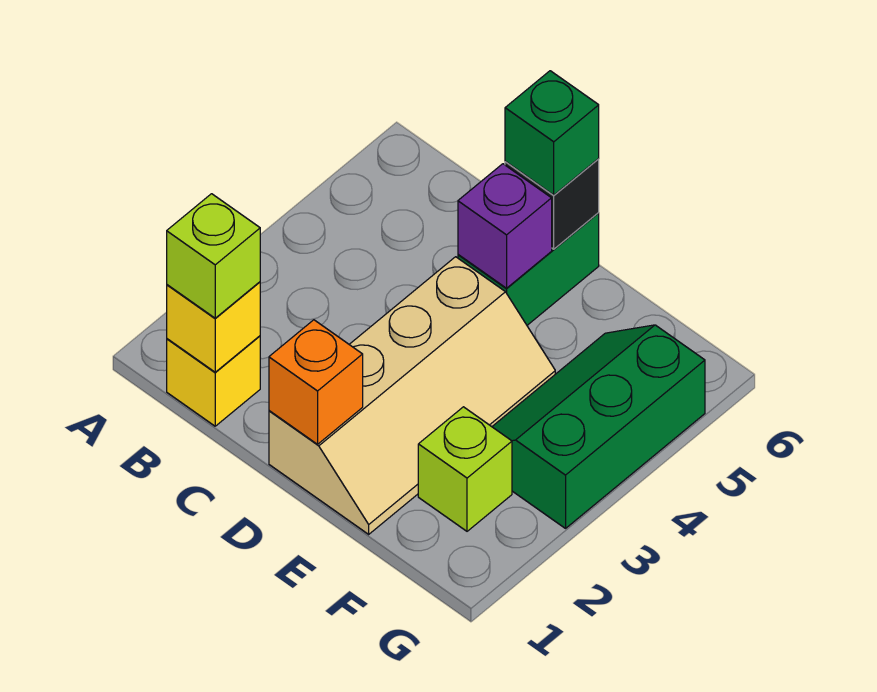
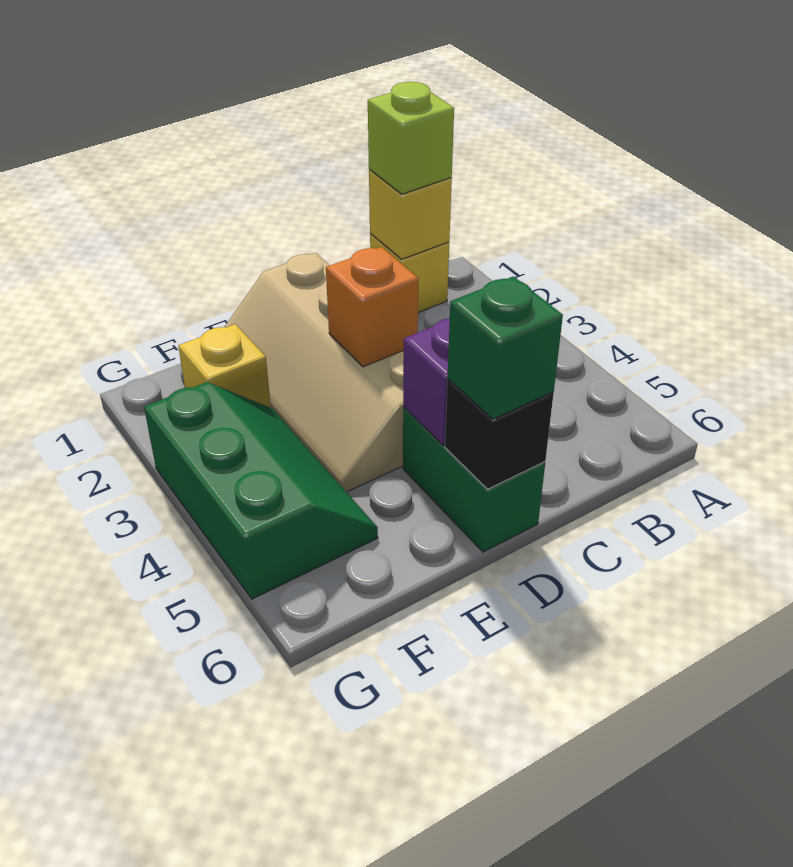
orange 1x1 brick [269,320,363,444] -> orange 1x1 brick moved to [326,247,418,367]
lime 1x1 brick [418,407,512,531] -> yellow 1x1 brick [178,324,271,408]

